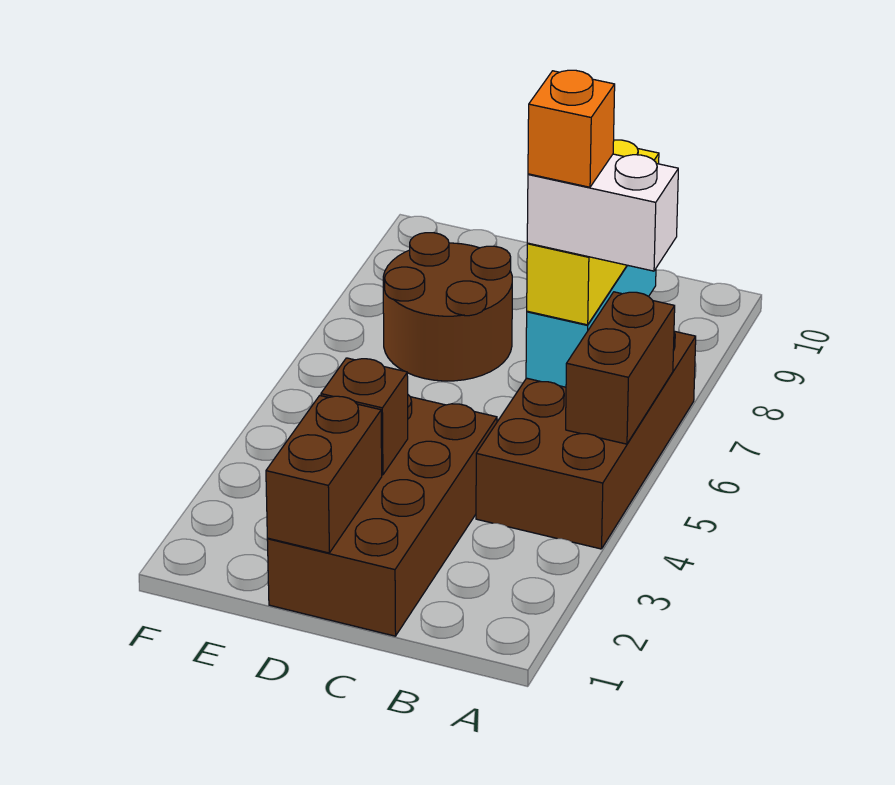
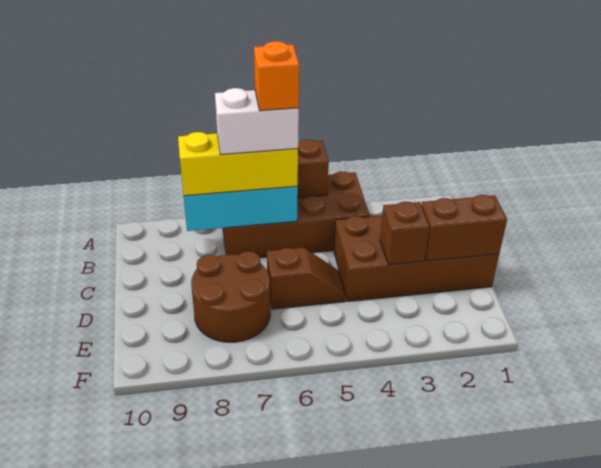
white 1x2 brick [527,154,678,271] -> white 1x2 brick turned to [215,88,299,155]
none -> brown 1x2 slope [267,248,346,309]

